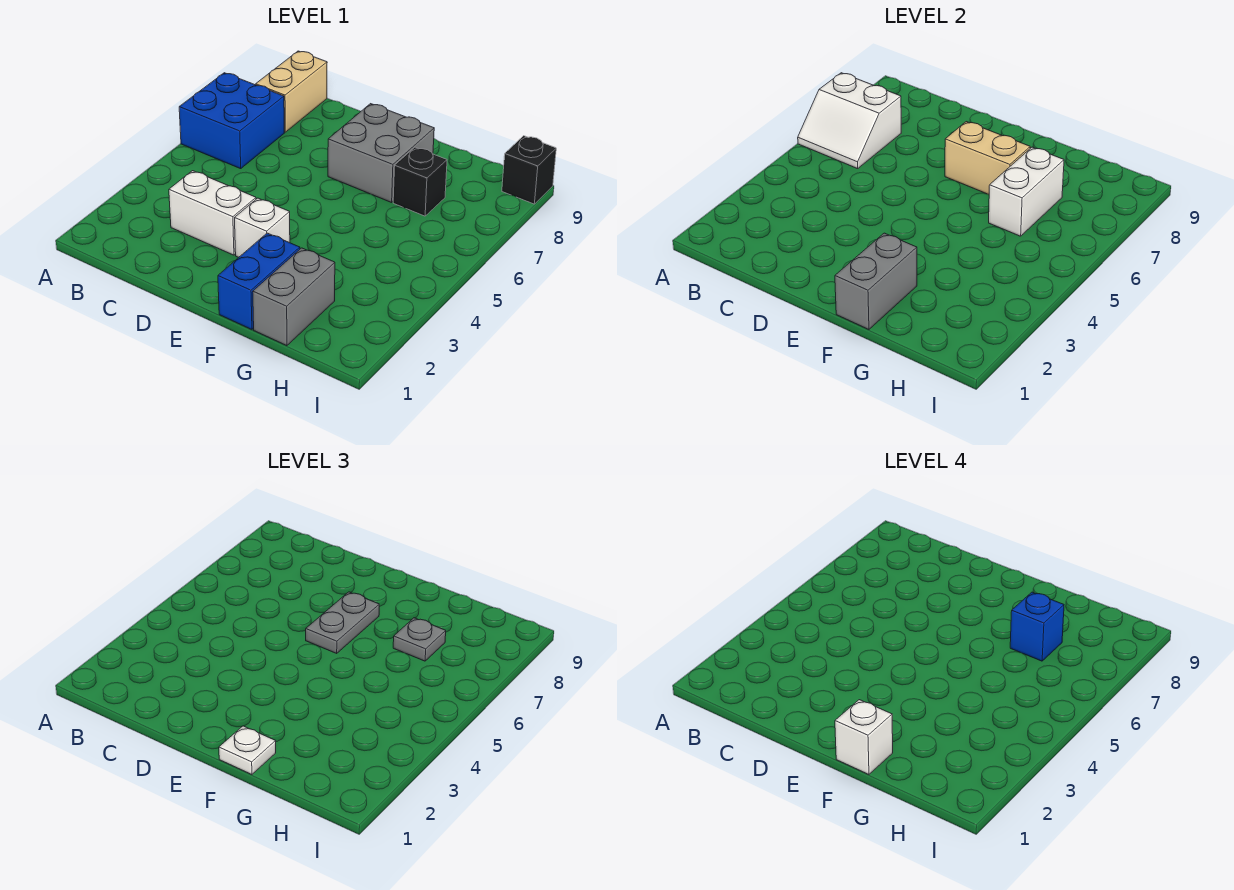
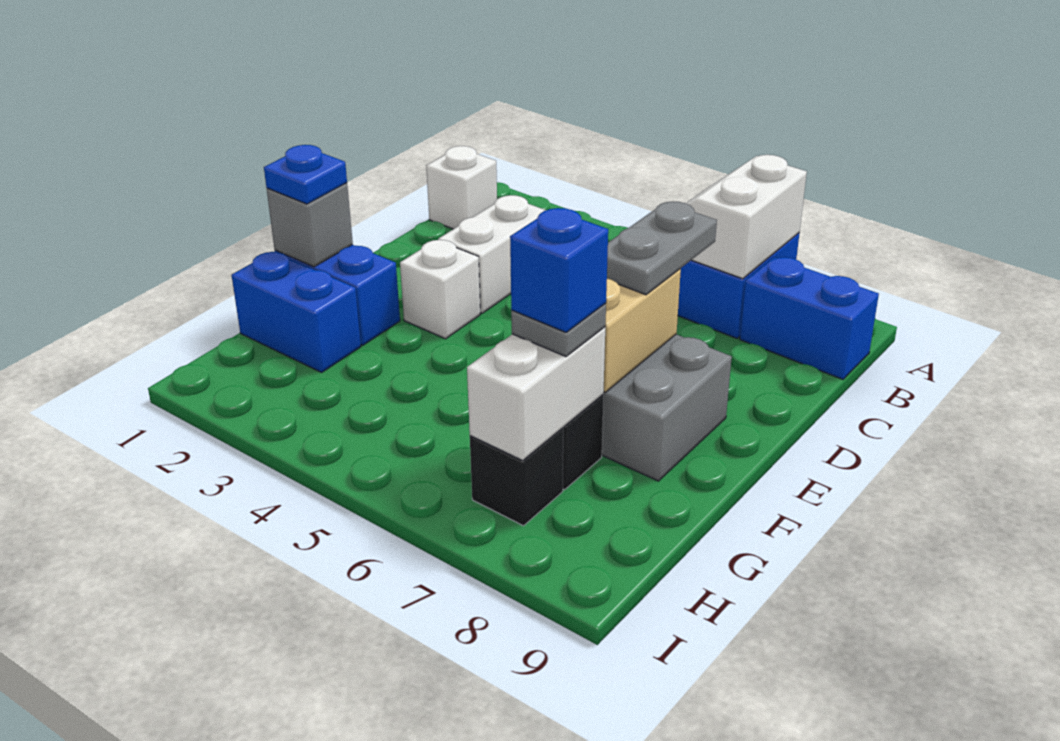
tan 1x2 brick [256,51,327,132] -> blue 1x2 brick [740,257,879,379]
grey 1x2 plate [306,592,379,653] -> grey 1x2 plate turned to [607,201,717,295]
grey 1x2 brick [835,233,917,329] -> grey 1x1 brick [267,183,353,267]
white 1x1 plate [219,726,276,774] -> blue 1x1 plate [264,145,347,204]
white 1x1 brick [835,700,893,774] -> white 1x1 brick moved to [426,146,497,229]
grey 1x2 brick [253,248,335,346] -> blue 1x2 brick [232,252,361,372]
white 1x2 brick [989,147,1064,236] -> white 1x2 brick turned to [467,327,605,461]
black 1x1 brick [502,136,556,204] -> black 1x1 brick moved to [470,428,563,526]

